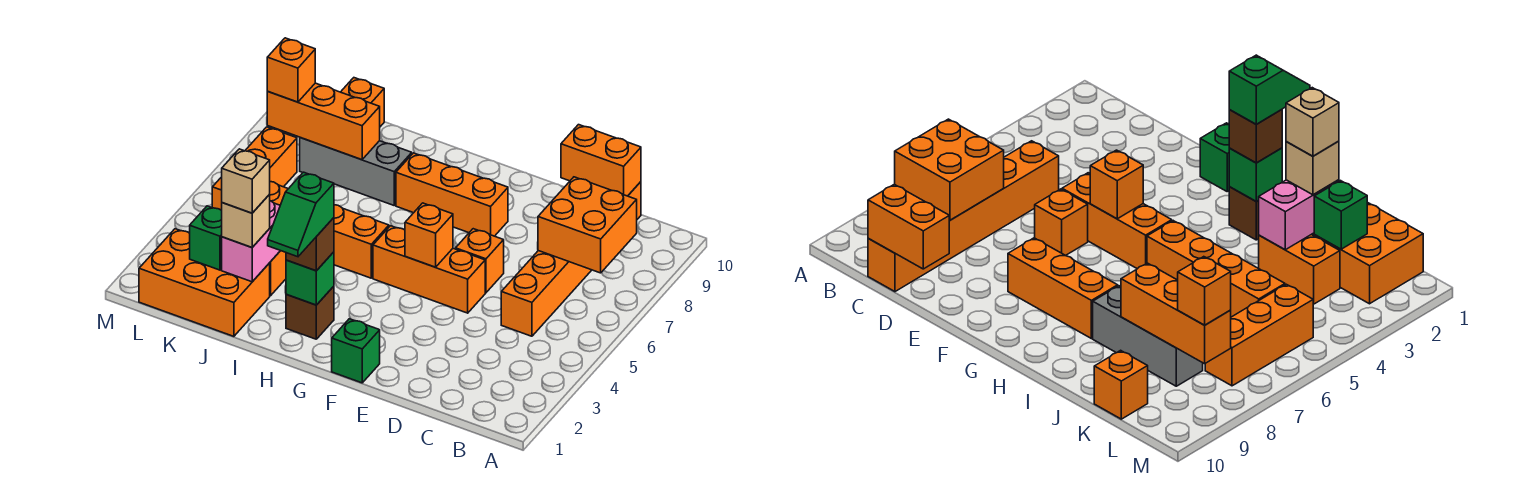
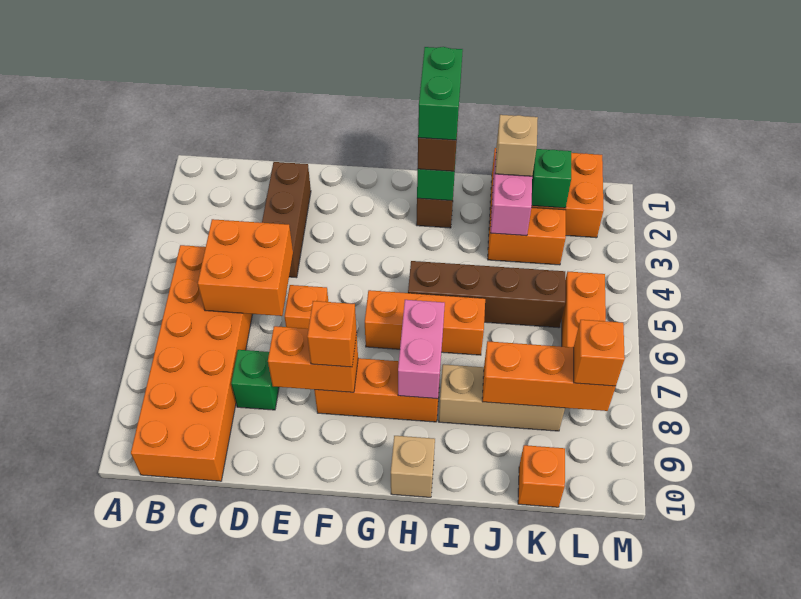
orange 2x2 brick [538,177,637,273] -> orange 2x2 brick moved to [198,219,293,316]
orange 1x6 brick [501,182,641,336] -> orange 2x6 brick [131,245,252,481]
orange 1x2 brick [561,125,641,196] -> orange 1x2 brick moved to [268,326,358,392]
none -> brown 1x3 brick [262,162,311,278]
orange 1x3 brick [373,226,485,313] -> orange 1x3 brick moved to [365,290,485,355]
green 1x1 brick [332,319,380,383] -> green 1x1 brick moved to [231,350,279,410]
orange 1x1 brick [405,203,453,267] -> orange 1x1 brick moved to [307,301,357,367]
green 1x2 slope [268,172,334,257] -> green 1x2 brick [418,47,463,140]
orange 1x4 brick [269,182,389,278] -> brown 1x4 brick [408,261,565,328]
none -> pink 1x2 brick [398,300,445,399]
grey 1x3 brick [300,138,412,205] -> tan 1x3 brick [439,364,565,431]
tan 1x1 brick [222,149,270,213] -> tan 1x1 brick moved to [391,436,435,497]

